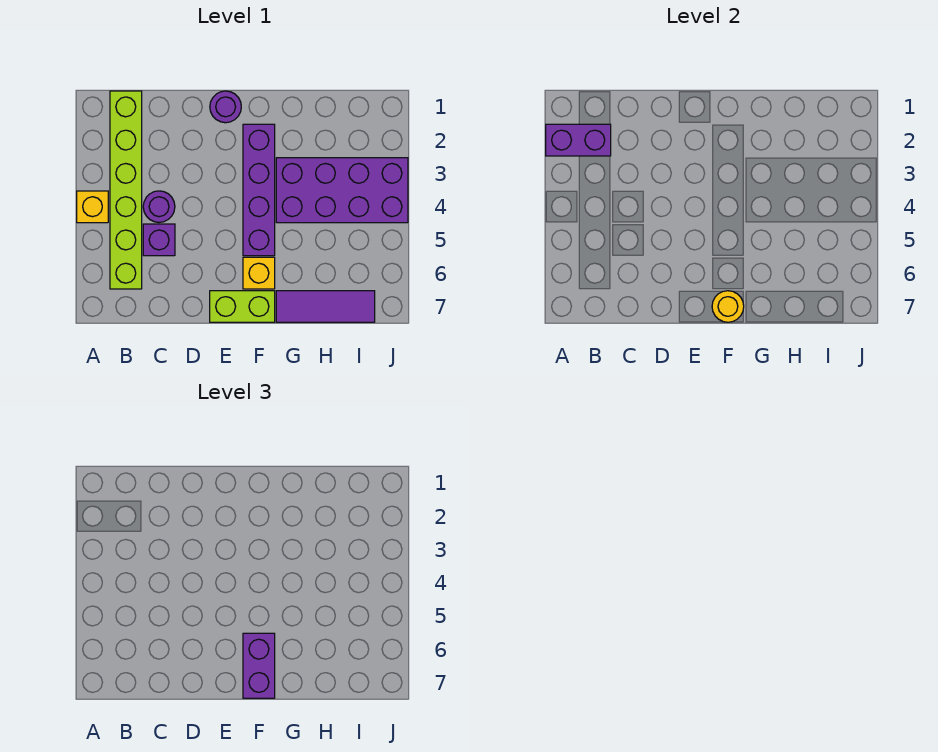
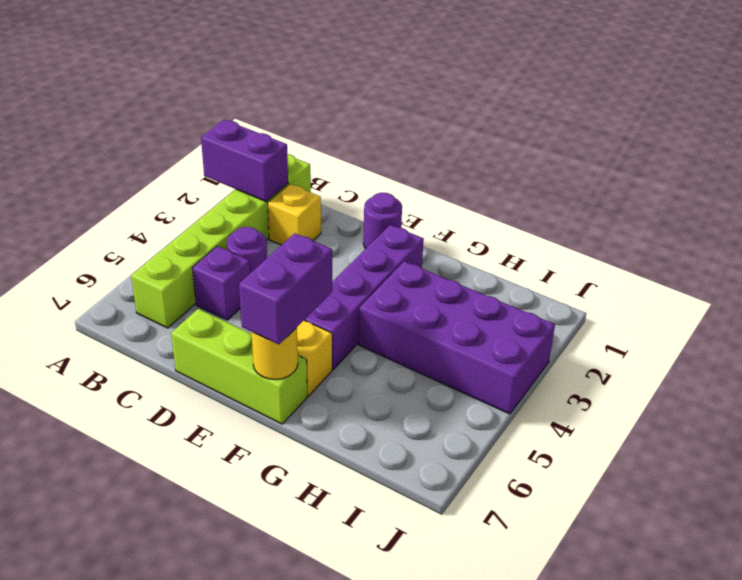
yellow 1x1 brick [77,191,108,223] -> yellow 1x1 brick moved to [268,184,321,245]
lime 1x2 brick [210,291,275,322] -> lime 1x3 brick [171,309,307,424]
purple 1x3 tile [276,291,375,322] -> none

